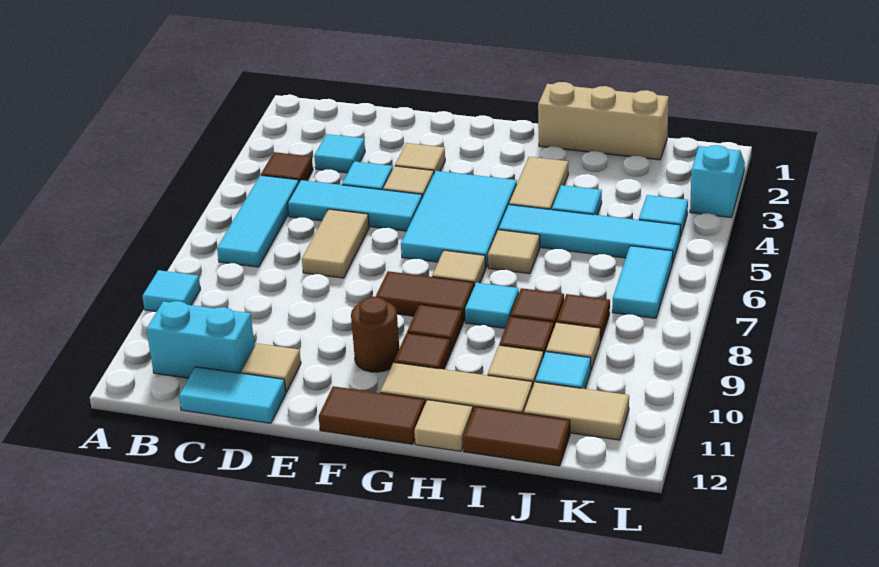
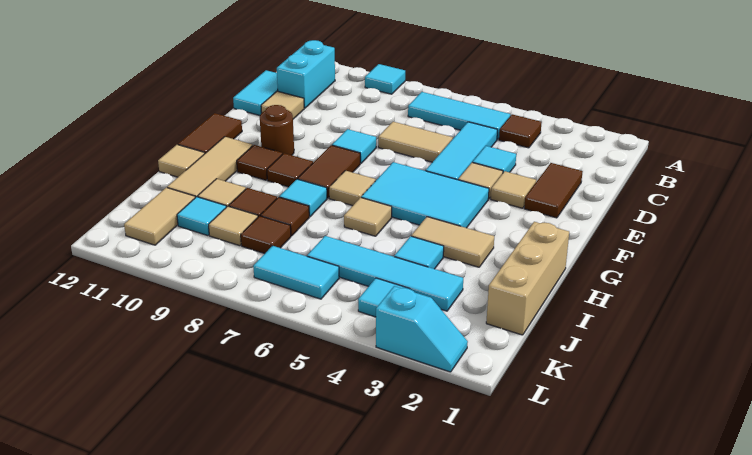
cyan 1x1 tile [314,134,365,173] -> cyan 1x1 tile moved to [332,129,376,163]
cyan 1x4 tile [499,205,680,263] -> cyan 1x4 tile turned to [307,236,463,311]
brown 1x2 tile [463,407,570,466] -> brown 1x2 tile moved to [524,163,583,218]

